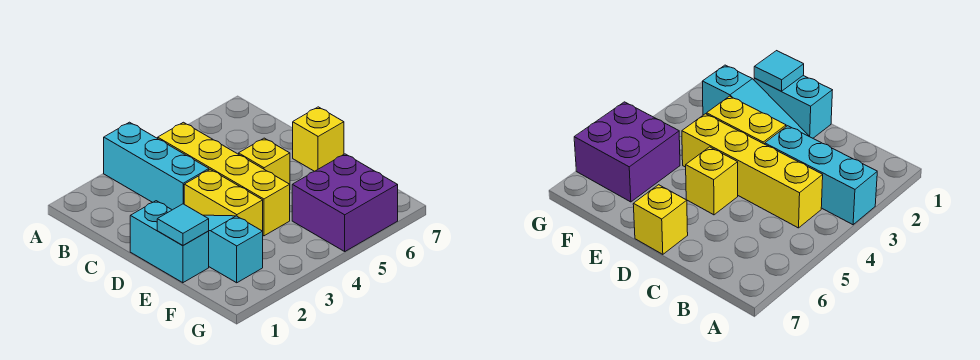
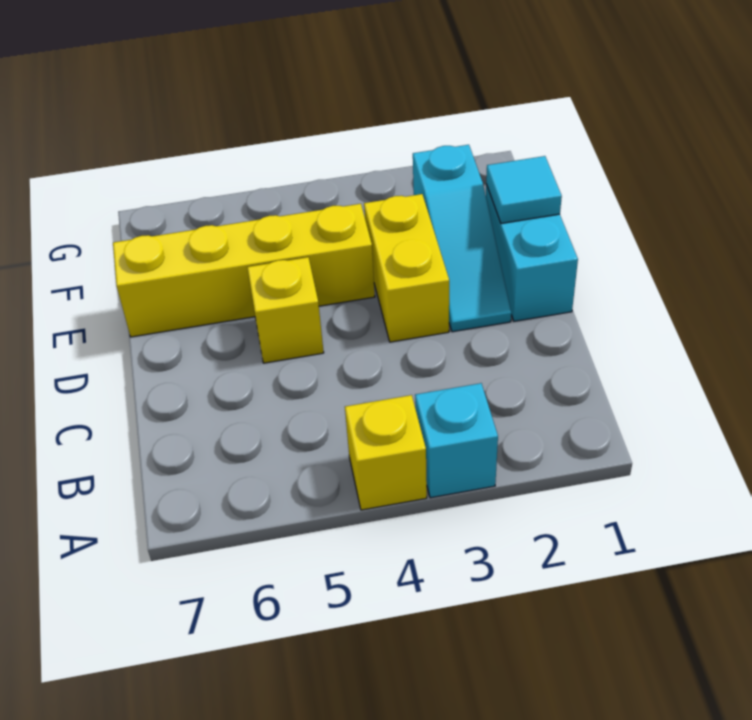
cyan 1x3 brick [104,122,209,210] -> cyan 1x1 brick [415,383,498,498]
yellow 1x4 brick [158,122,290,236] -> yellow 1x4 brick turned to [113,204,375,337]
yellow 1x1 brick [293,107,344,171] -> yellow 1x1 brick moved to [345,395,427,510]
purple 2x2 brick [292,154,398,251] -> none

